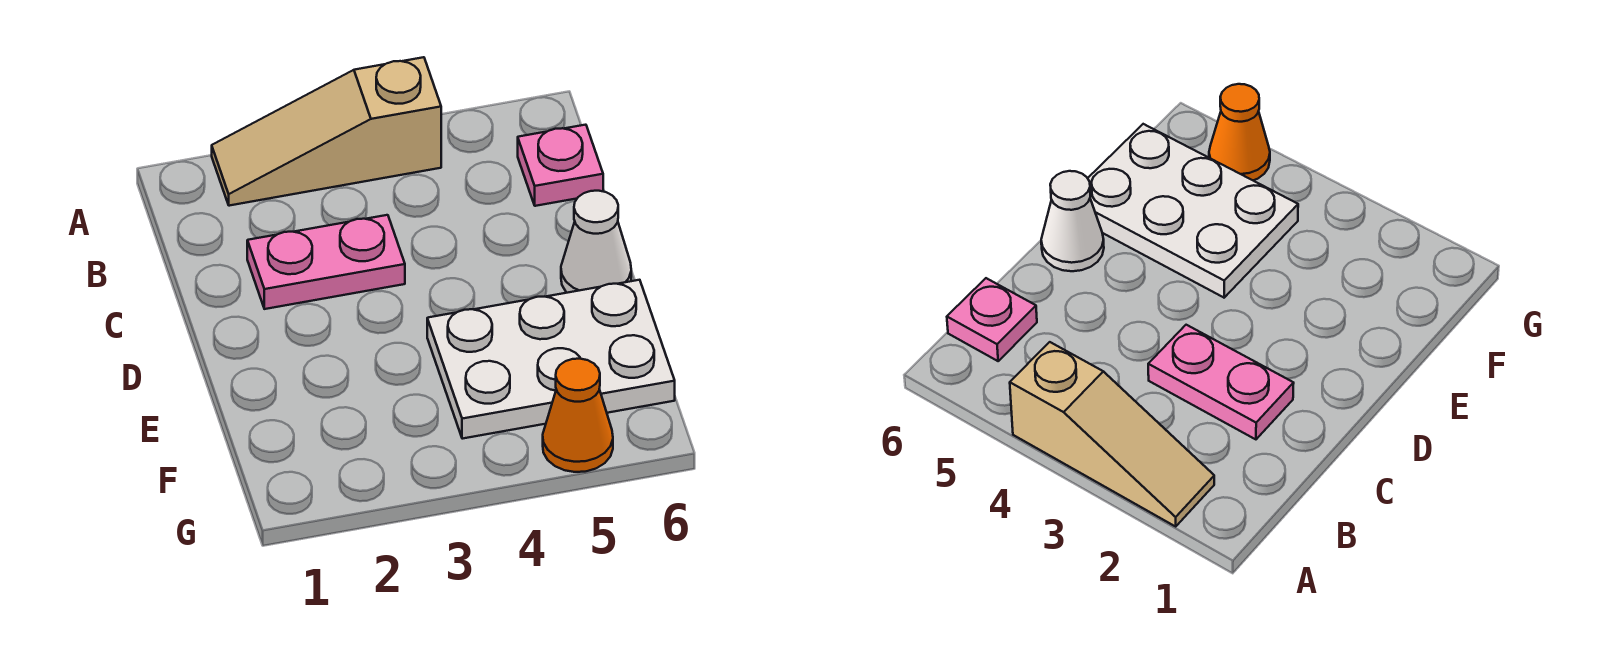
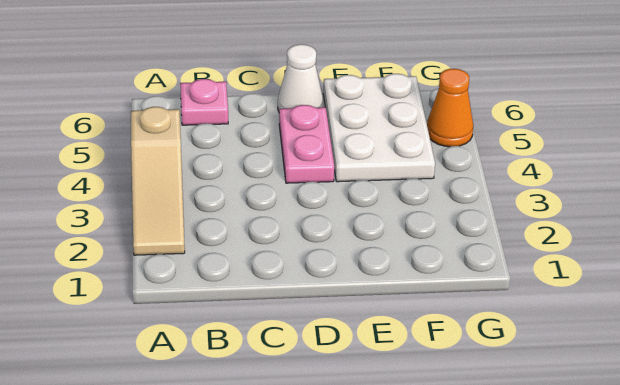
pink 1x2 plate [247,215,405,309] -> pink 1x2 plate moved to [279,105,334,183]

